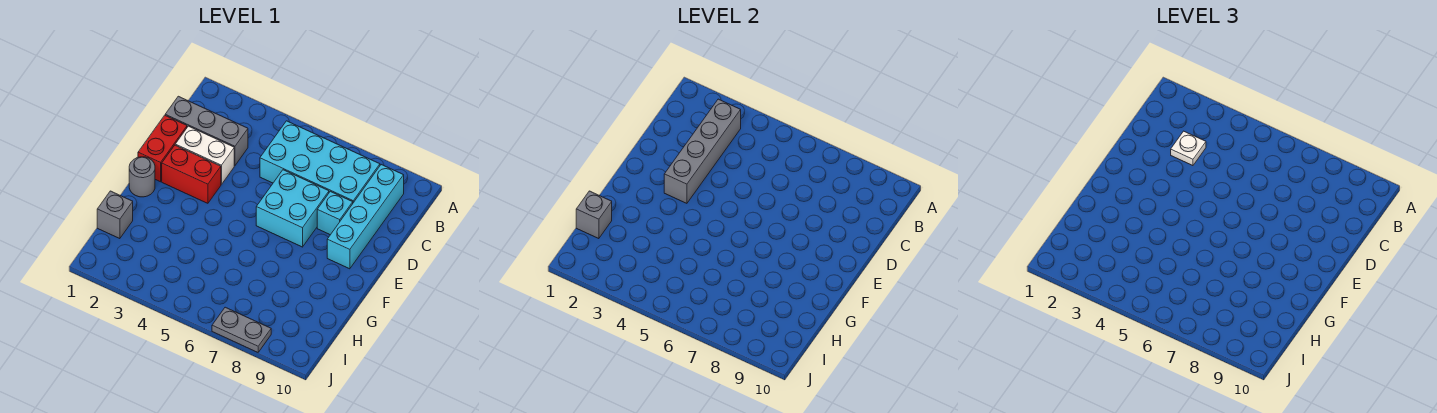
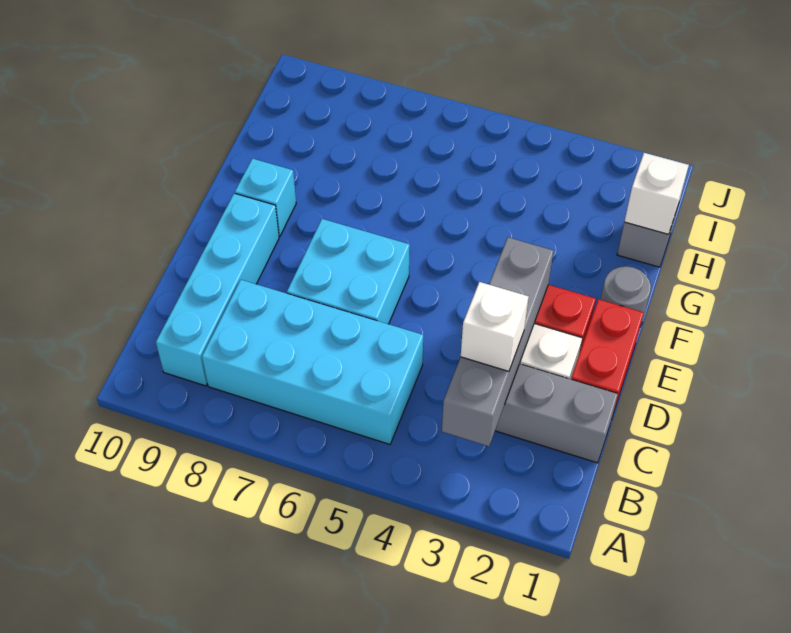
white 1x1 plate [1171,131,1206,166] -> white 1x1 brick [461,282,529,371]
cyan 1x1 brick [317,191,353,235] -> cyan 1x1 brick moved to [235,159,296,236]
grey 1x1 brick [576,191,612,239] -> white 1x1 brick [624,153,689,234]
grey 1x2 plate [212,307,271,352] -> none

